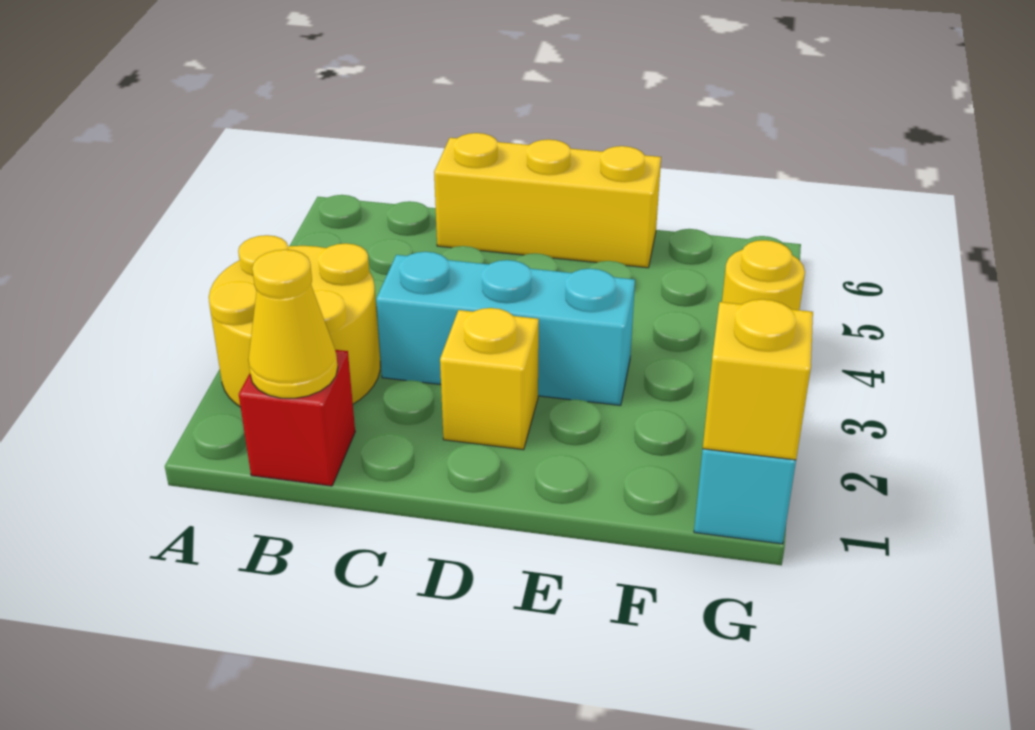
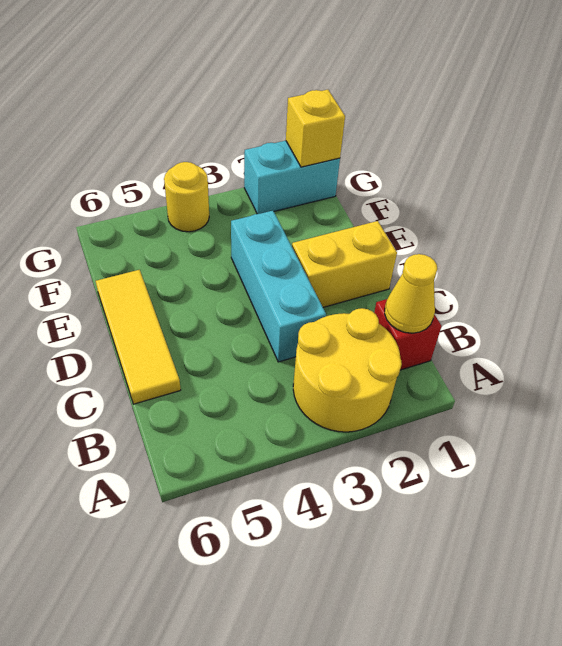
yellow 1x3 brick [434,133,661,268] -> yellow 1x3 tile [96,270,181,404]
yellow 1x1 brick [440,308,539,450] -> yellow 1x2 brick [292,221,397,307]

